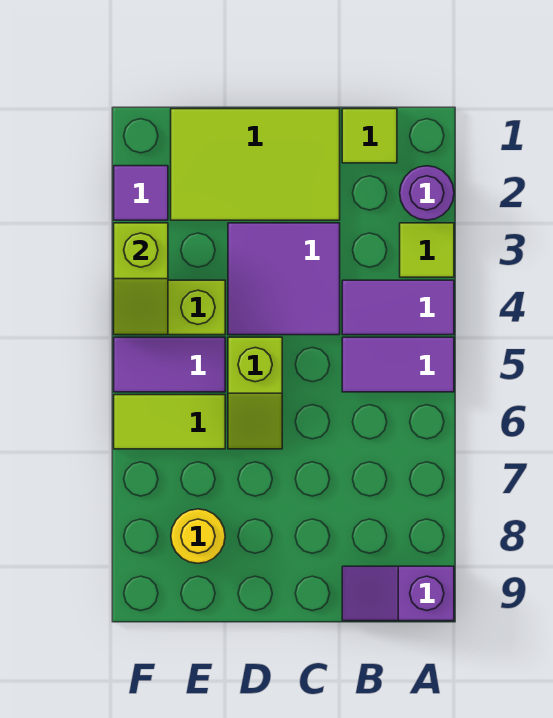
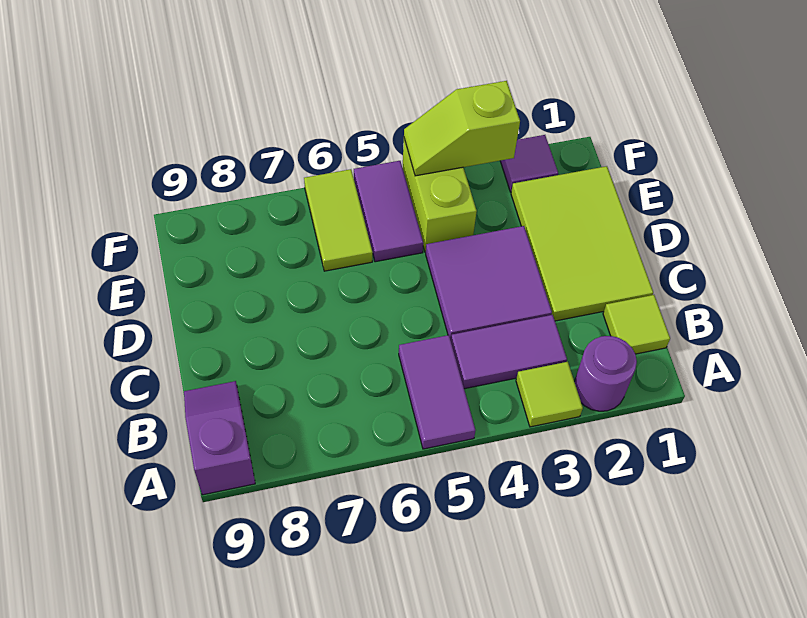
purple 1x2 tile [342,280,454,335] -> purple 1x2 tile turned to [451,315,567,389]
lime 1x2 slope [228,337,282,449] -> none
yellow 1x1 round brick [171,509,225,563] -> none

